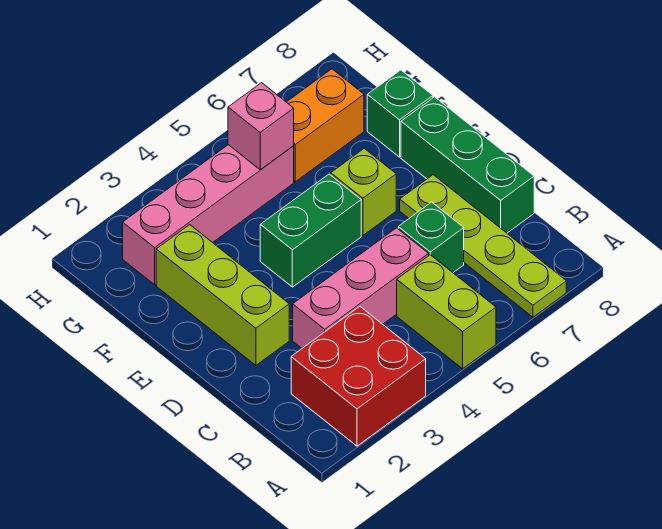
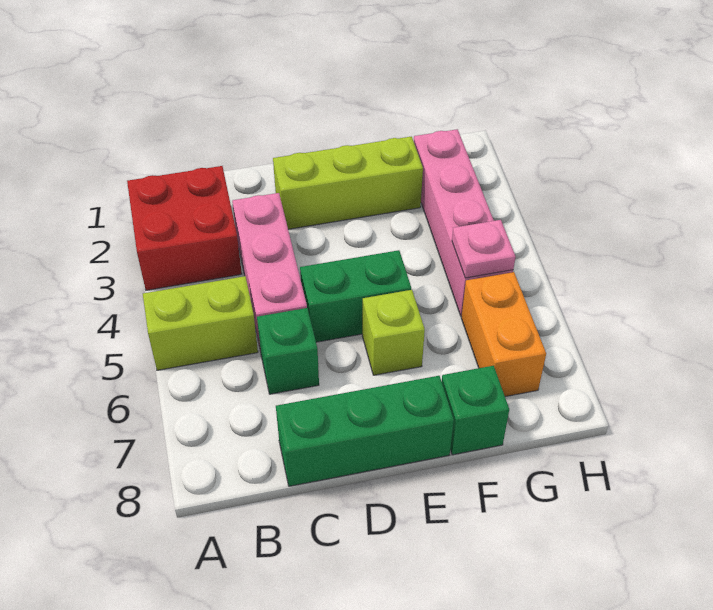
lime 1x4 plate [400,175,566,317] -> none
green 1x2 brick [260,174,361,287] -> green 1x2 brick turned to [300,250,411,342]
pink 1x1 brick [228,83,294,170] -> pink 1x1 plate [452,220,516,278]

